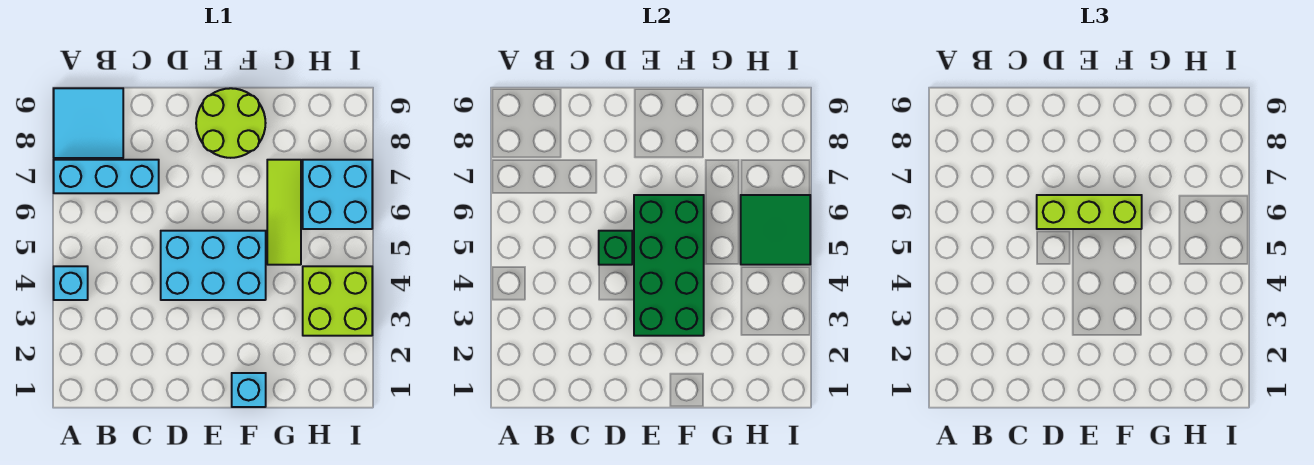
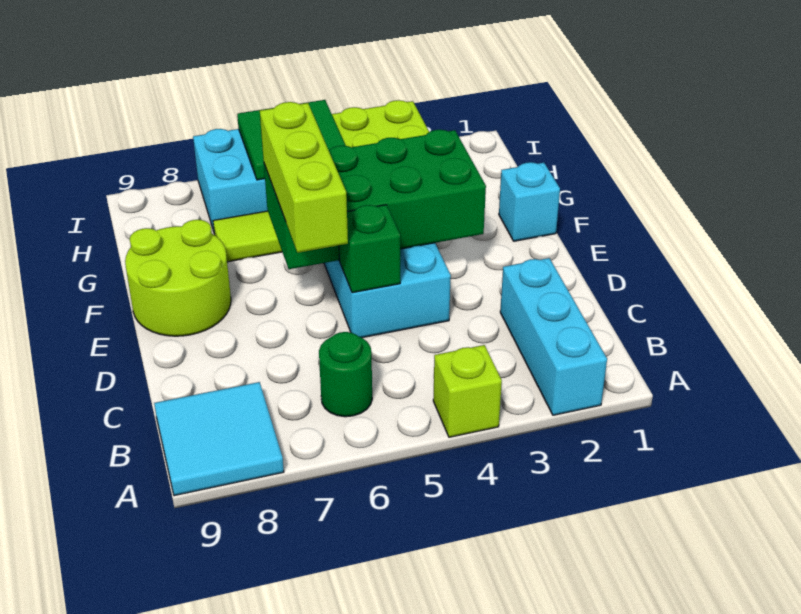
cyan 1x1 brick [54,266,88,300] -> lime 1x1 brick [433,345,502,437]
cyan 1x3 brick [54,160,159,193] -> cyan 1x3 brick moved to [500,258,607,415]
none -> green 1x1 round brick [319,332,372,417]

